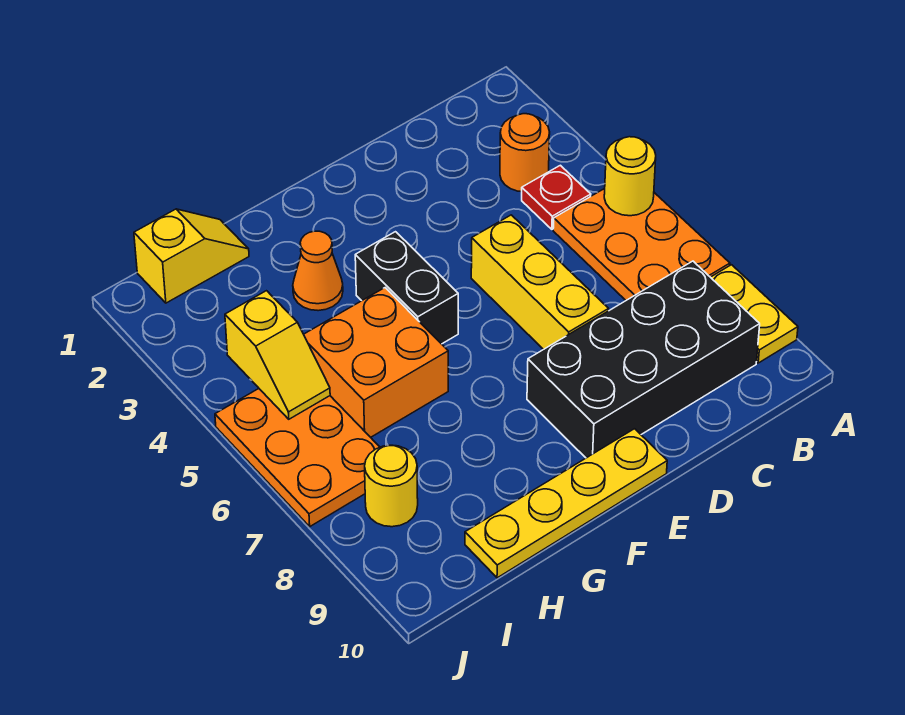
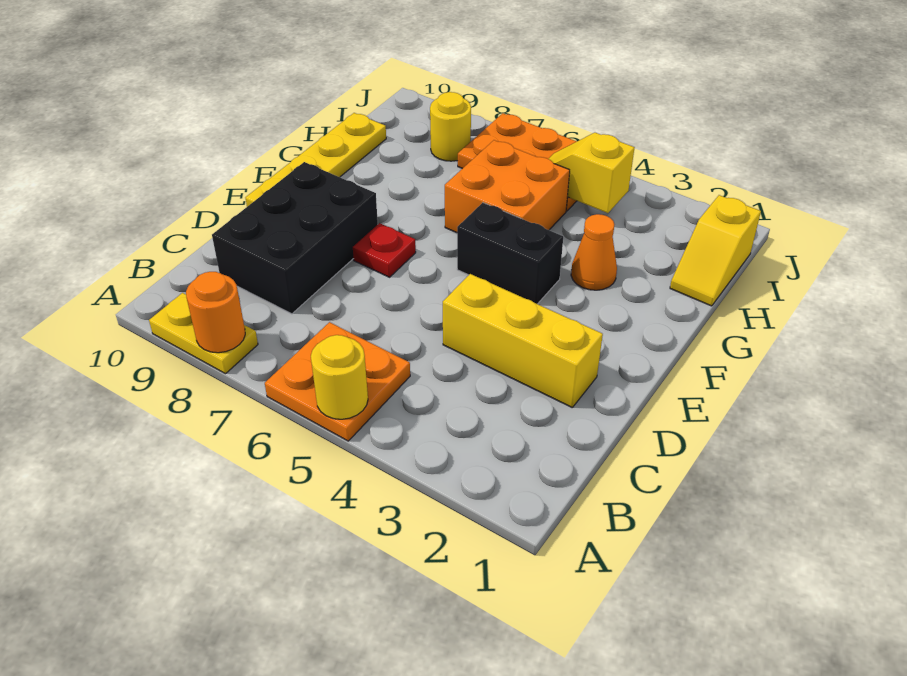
orange 2x3 plate [553,189,730,300] -> orange 2x2 plate [265,322,410,441]
orange 1x1 round brick [500,114,550,192] -> orange 1x1 round brick moved to [186,272,245,353]
red 1x1 plate [522,165,591,229] -> red 1x1 plate moved to [353,223,416,277]
black 2x4 brick [527,261,760,458] -> black 2x3 brick [212,162,378,314]
yellow 1x3 brick [471,215,609,350] -> yellow 1x3 brick moved to [443,274,603,407]

